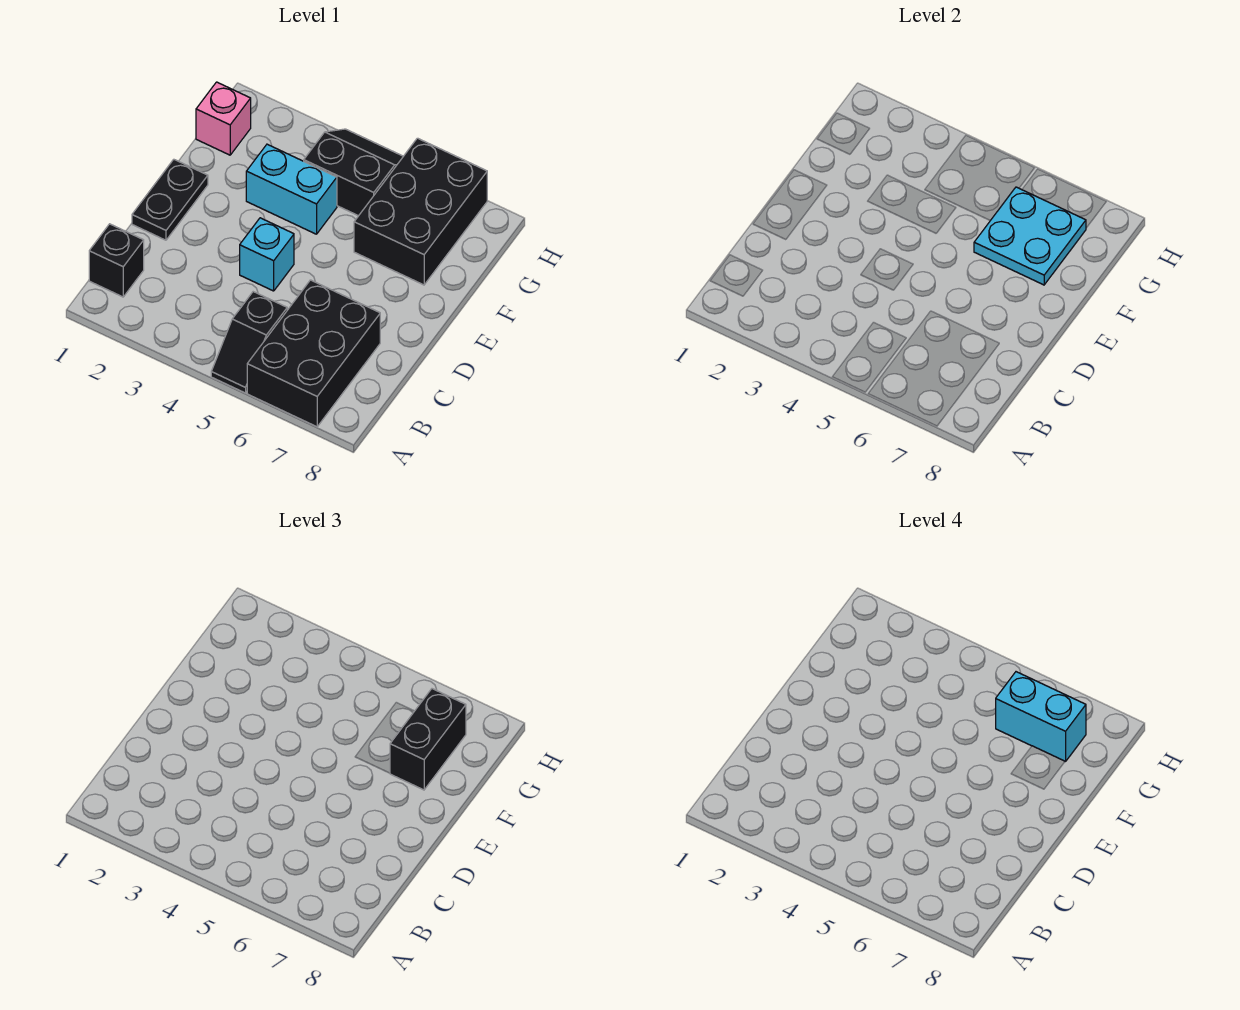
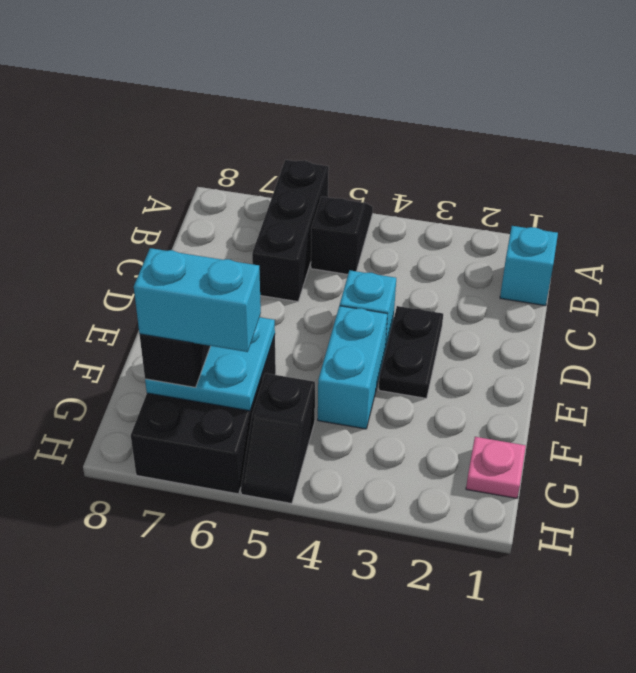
black 2x3 brick [247,280,380,427] -> black 1x3 brick [252,160,329,302]
black 1x1 brick [89,224,144,297] -> cyan 1x1 brick [500,226,558,306]
black 1x2 plate [132,159,208,240] -> black 1x2 plate moved to [379,306,443,398]
cyan 1x2 brick [246,144,337,234] -> cyan 1x2 brick turned to [318,306,387,429]
pink 1x1 brick [196,82,251,155] -> pink 1x1 plate [466,437,526,498]
black 2x2 slope [304,129,403,216] -> black 1x2 slope [241,373,315,504]

